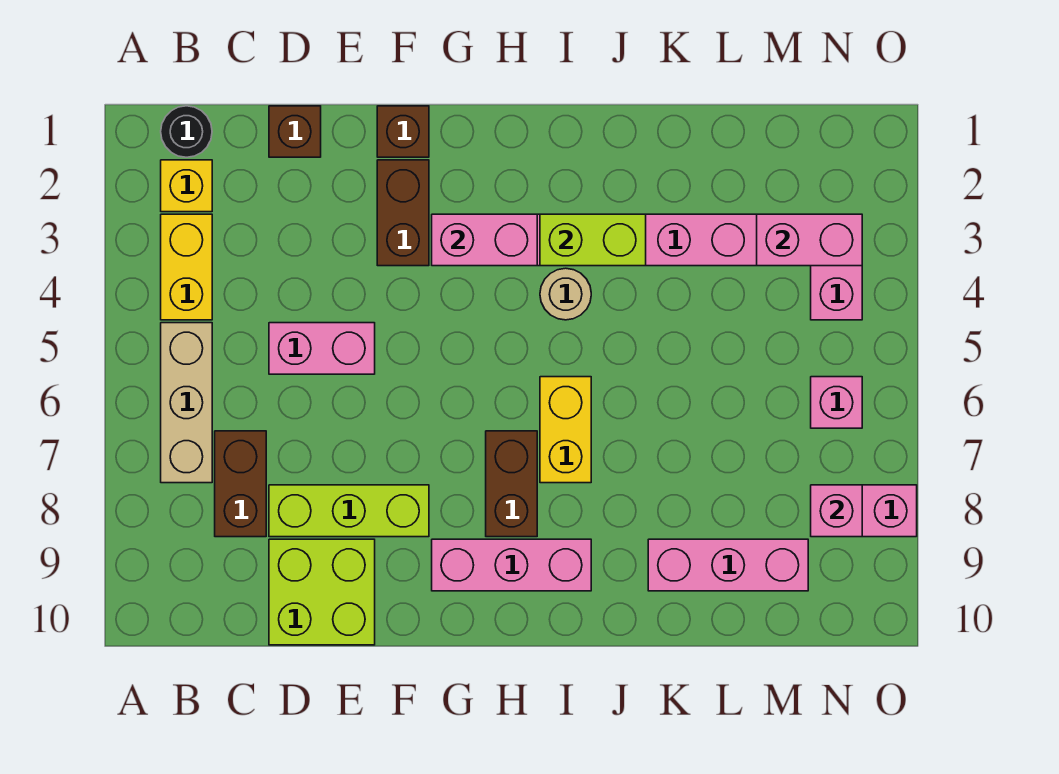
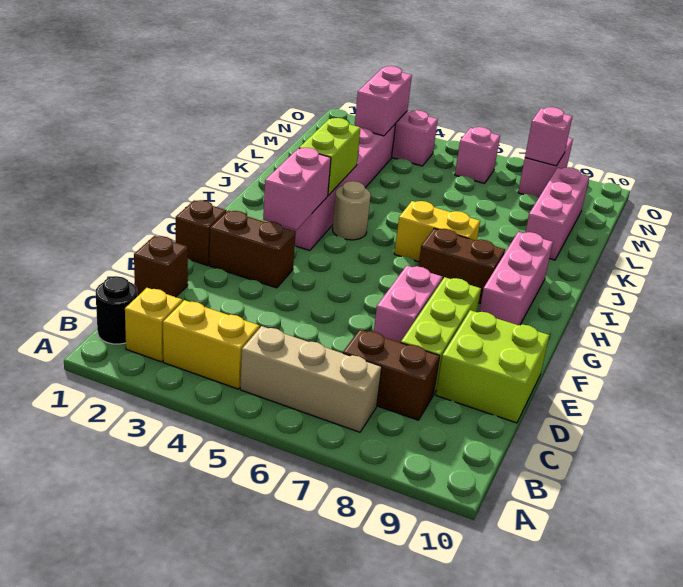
pink 1x2 brick [269,323,375,374] -> pink 1x2 brick moved to [374,266,442,343]

